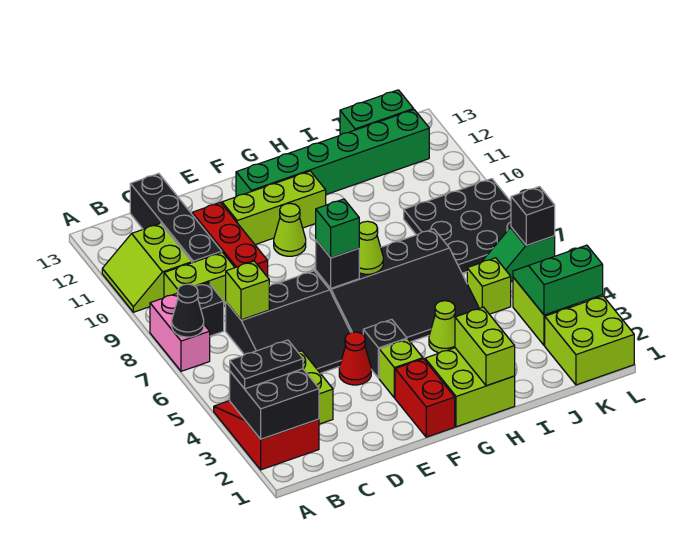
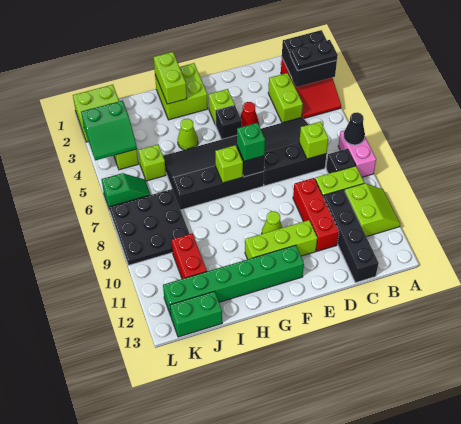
red 1x2 brick [395,359,455,437] -> red 1x2 brick moved to [172,234,207,279]
lime 1x1 cone [359,221,383,274] -> lime 1x1 brick [215,145,243,183]
black 1x1 brick [511,187,555,245] -> none

